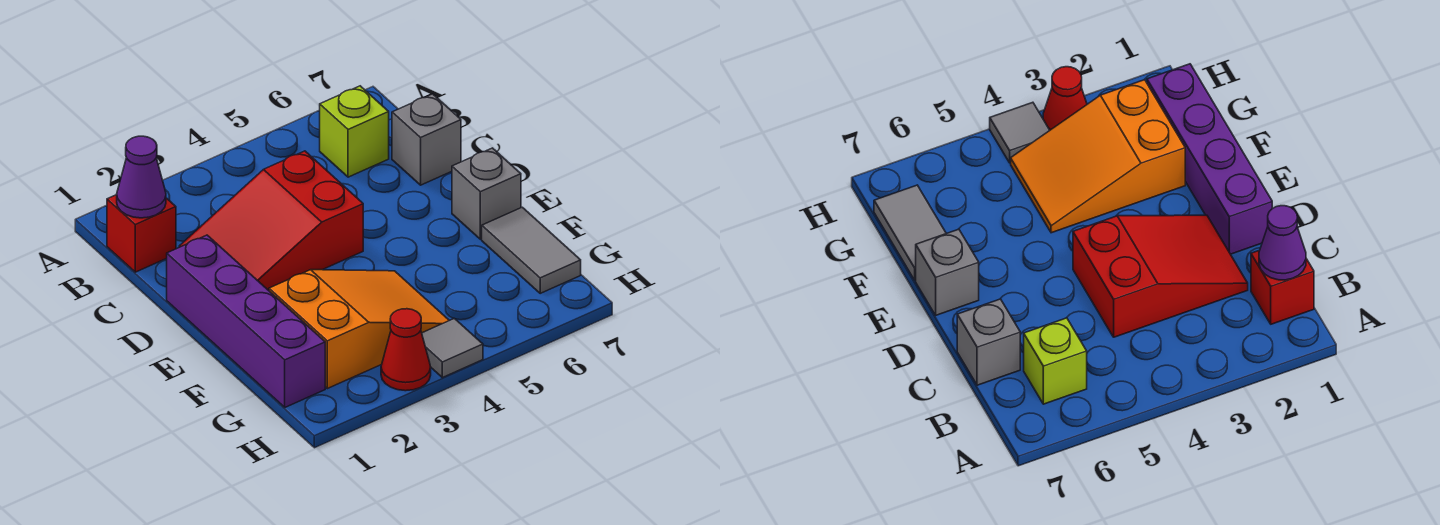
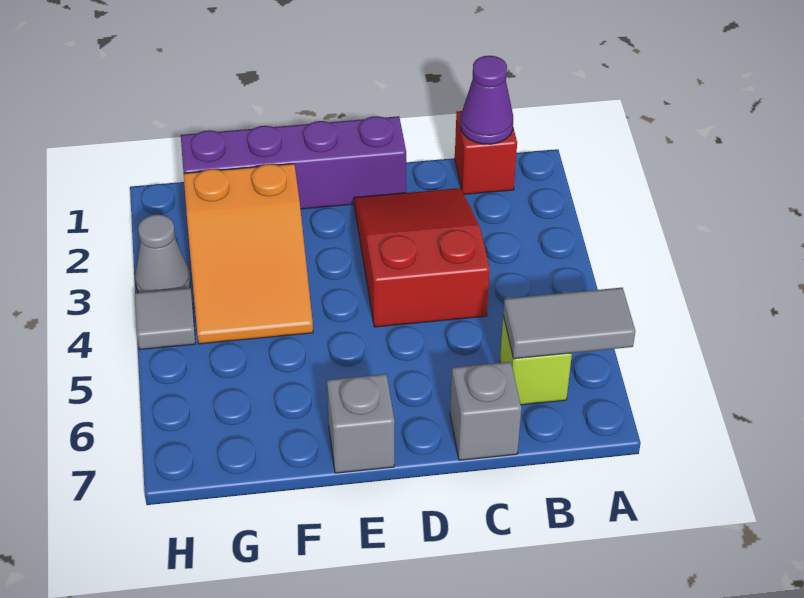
grey 1x2 tile [482,207,581,293] -> grey 1x2 tile moved to [503,288,635,359]
red 1x1 cone [381,309,431,391] -> grey 1x1 cone [135,215,191,293]

